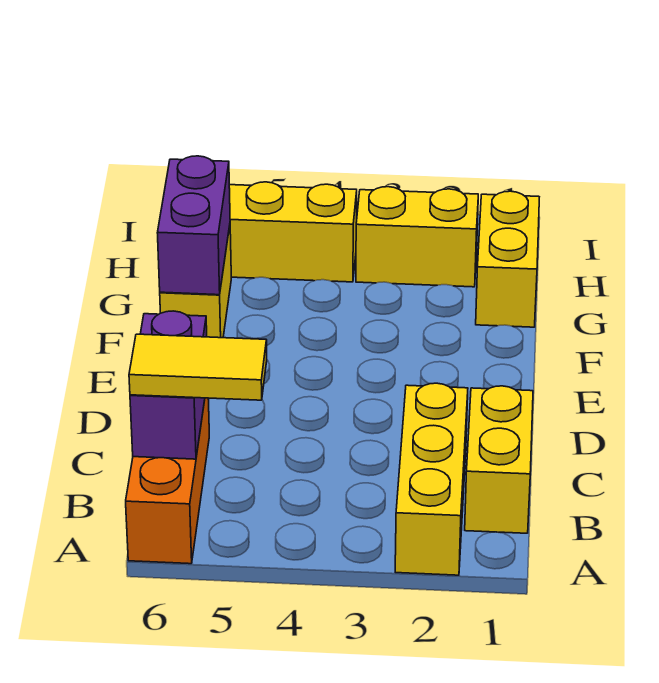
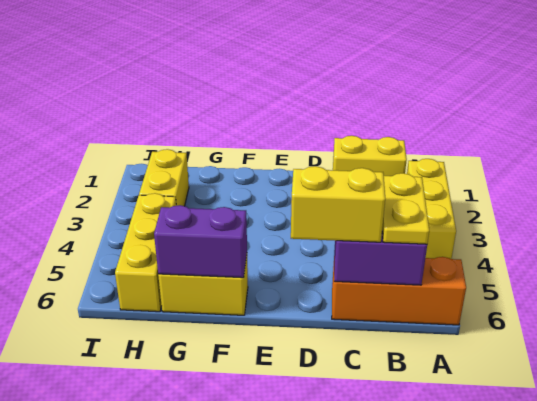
yellow 1x3 brick [395,383,468,575] -> yellow 1x3 brick turned to [407,159,456,259]
yellow 1x2 tile [129,334,267,400] -> yellow 1x2 plate [382,173,429,244]
yellow 1x2 brick [476,191,539,327] -> yellow 1x2 brick moved to [291,166,385,242]

